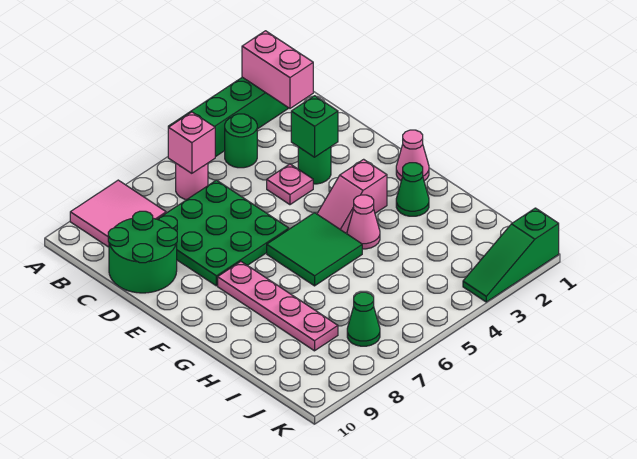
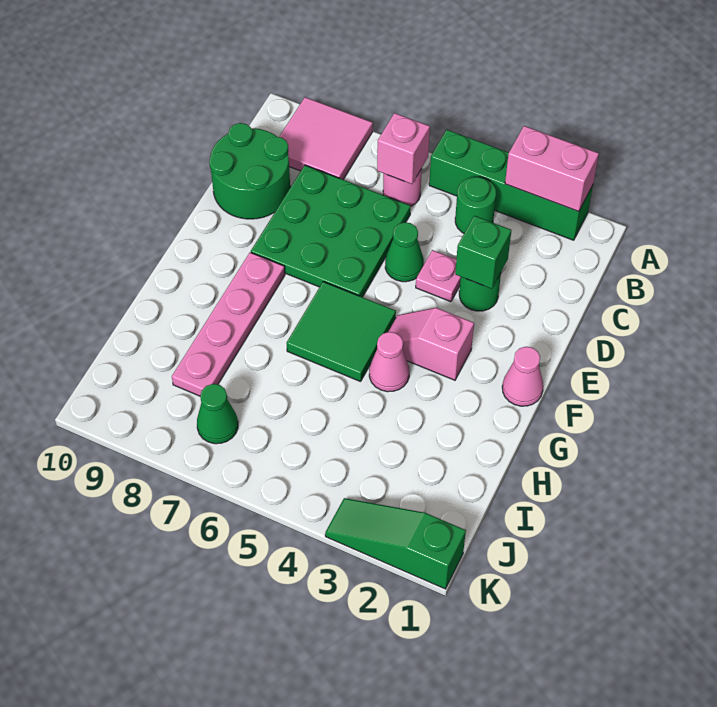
pink 1x2 brick [242,31,313,108] -> pink 1x2 brick turned to [505,126,599,212]
green 1x1 cone [396,163,429,216] -> green 1x1 cone moved to [385,222,424,282]

